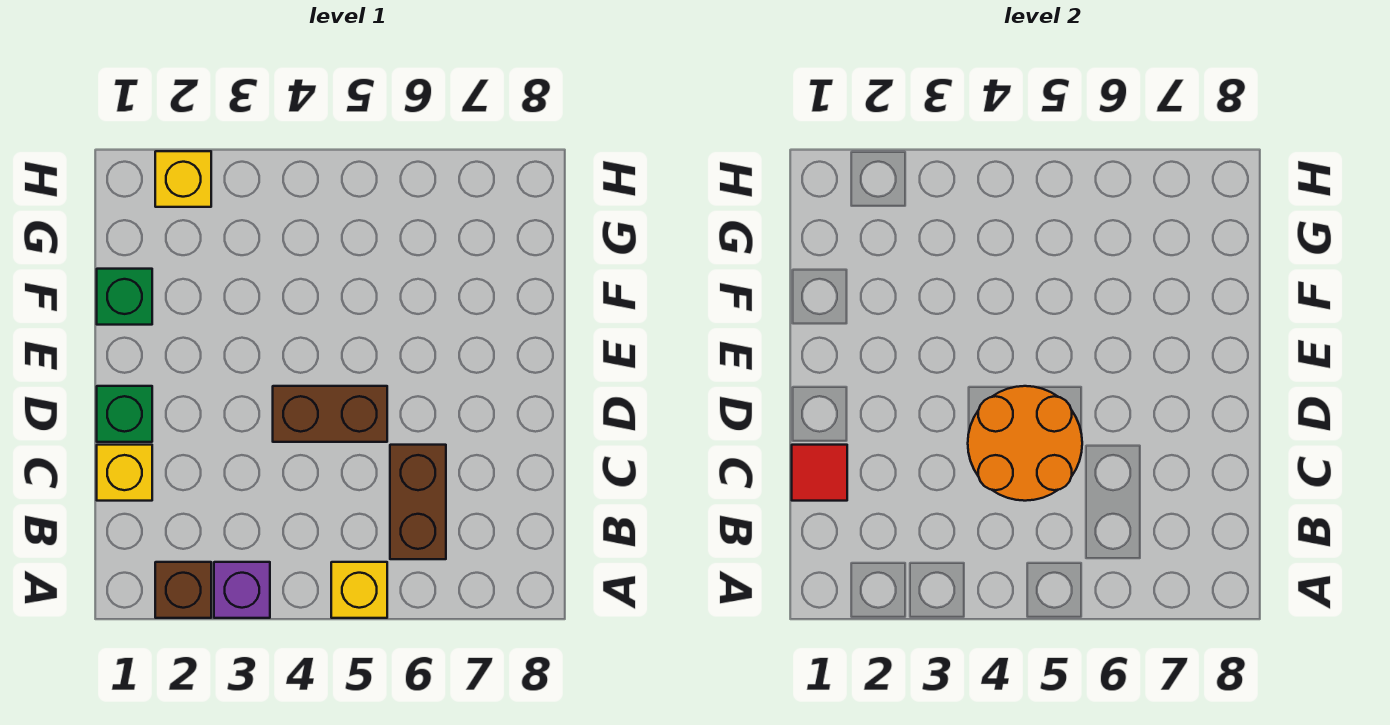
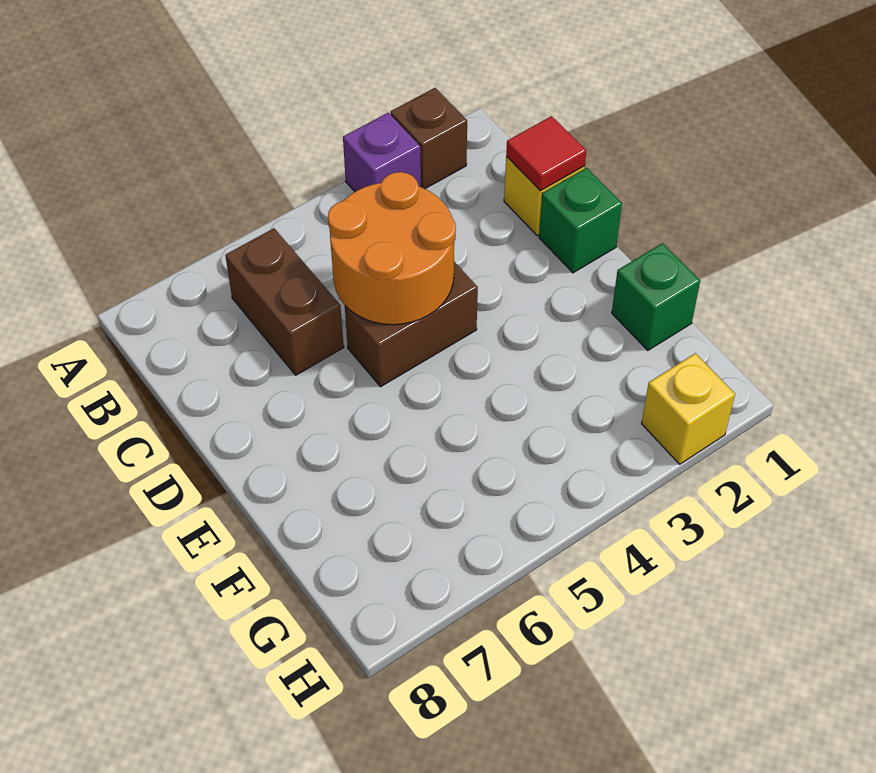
yellow 1x1 brick [331,562,387,618] -> none

